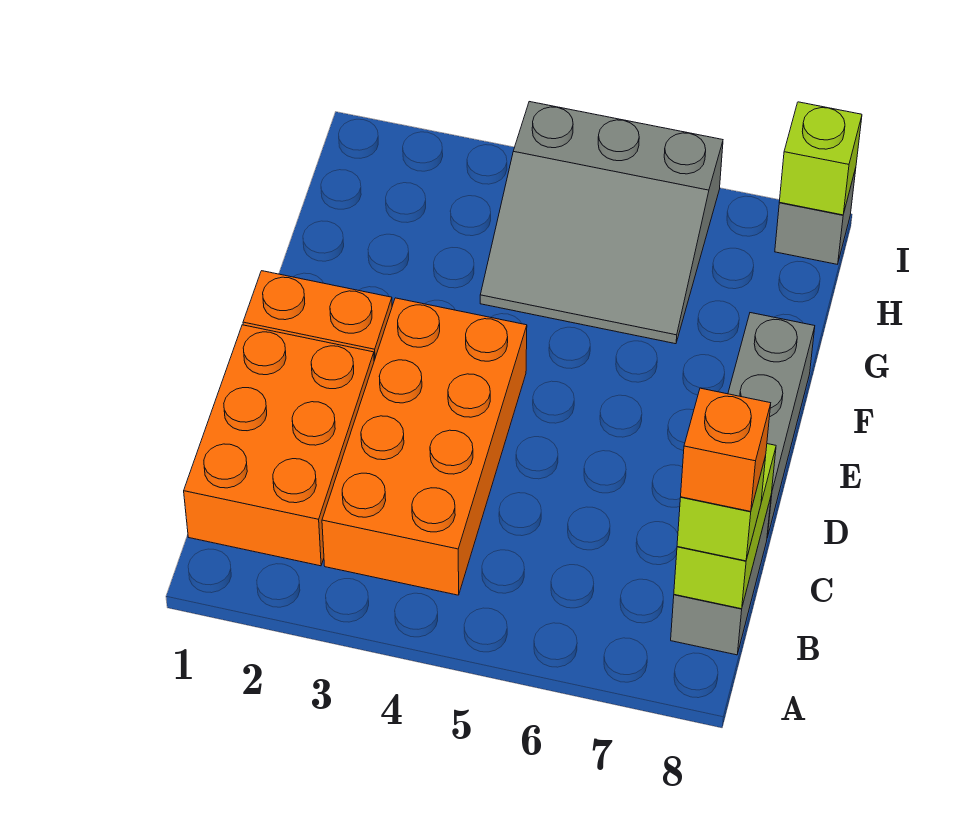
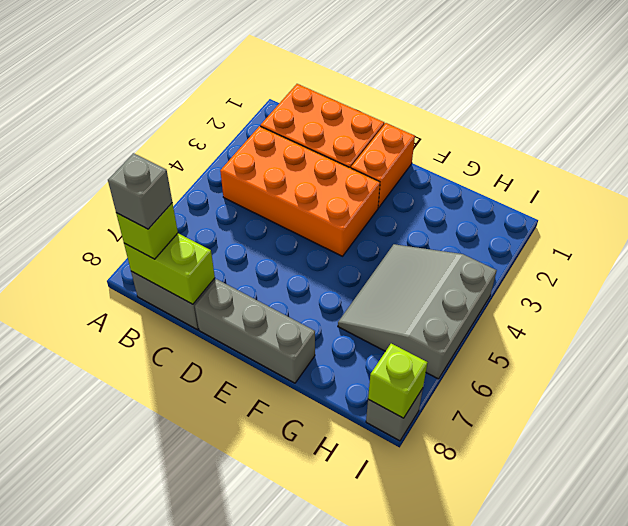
orange 1x1 brick [681,388,771,512] -> grey 1x1 brick [108,153,172,229]

